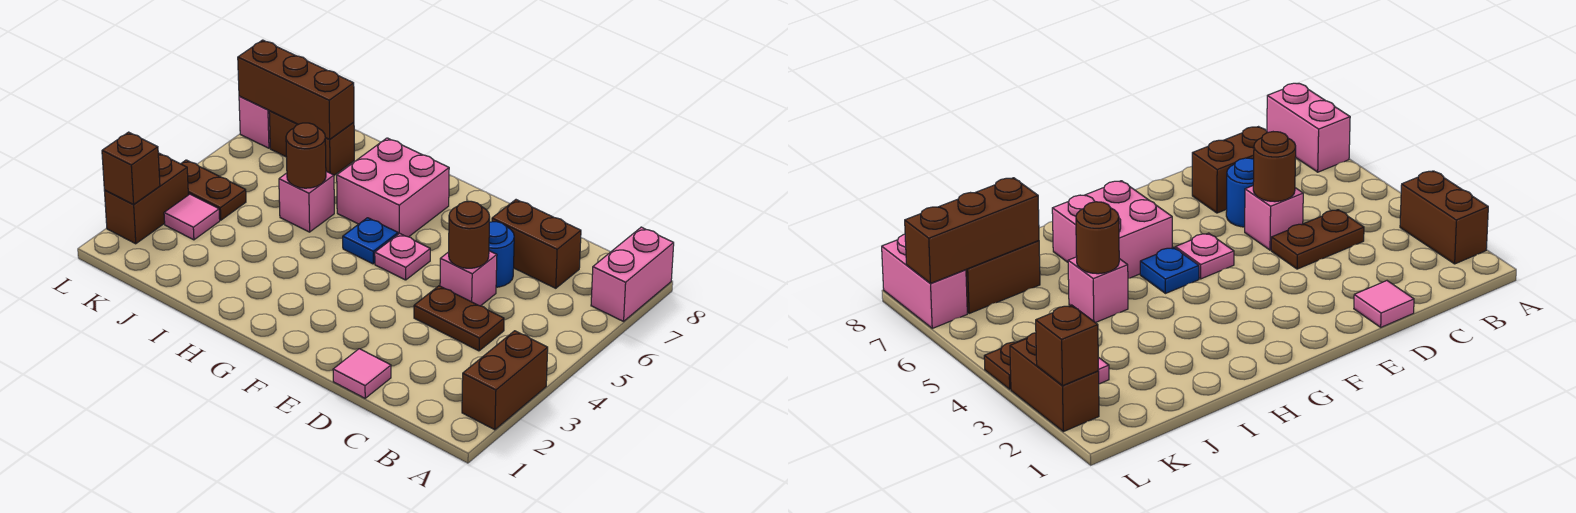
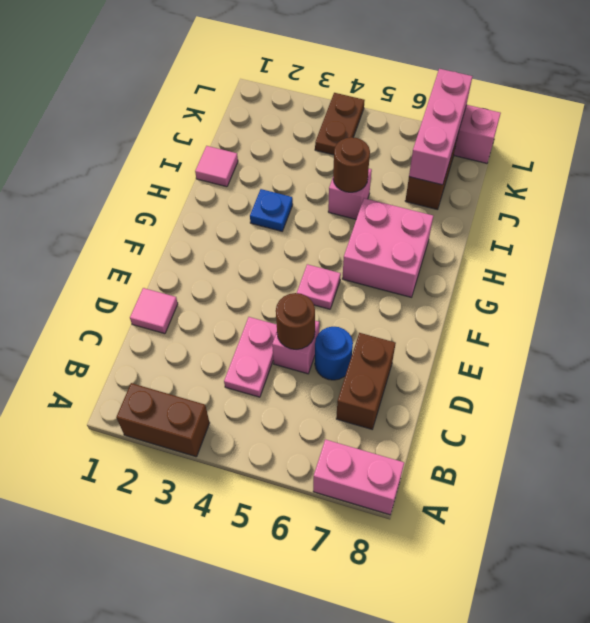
brown 1x2 plate [414,286,504,351] -> pink 1x2 plate [224,317,277,397]
blue 1x1 plate [343,218,398,264] -> blue 1x1 plate moved to [250,189,293,231]
brown 1x3 brick [238,40,354,139] -> pink 1x3 brick [409,69,473,185]
pink 1x1 tile [164,194,220,240] -> pink 1x1 tile moved to [195,146,238,187]
brown 1x2 brick [104,153,188,244] -> none
brown 1x1 brick [102,132,160,204] -> none

